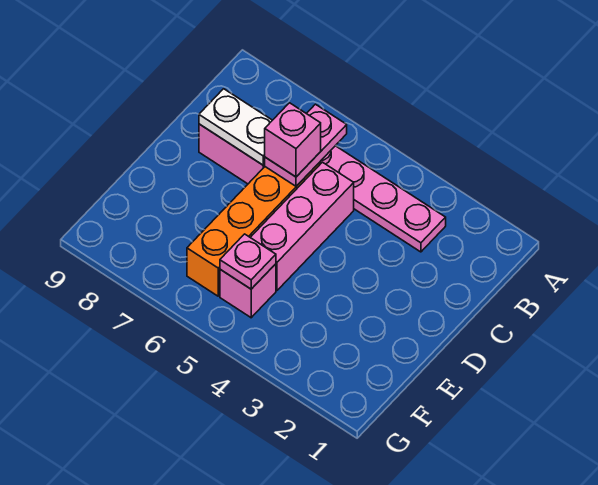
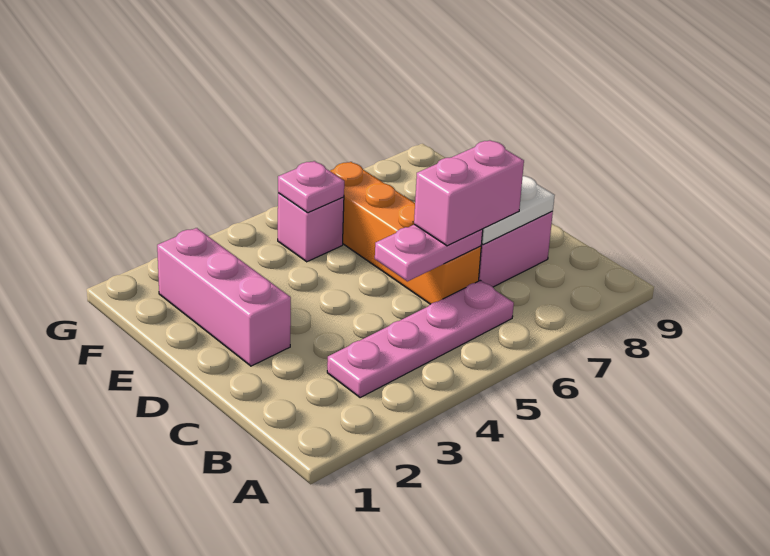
pink 1x2 plate [265,104,347,186] -> pink 1x2 plate turned to [375,224,483,281]
pink 1x3 brick [250,162,354,290] -> pink 1x3 brick moved to [157,228,291,366]
pink 1x1 brick [265,103,321,177] -> pink 1x2 brick [414,140,524,246]

